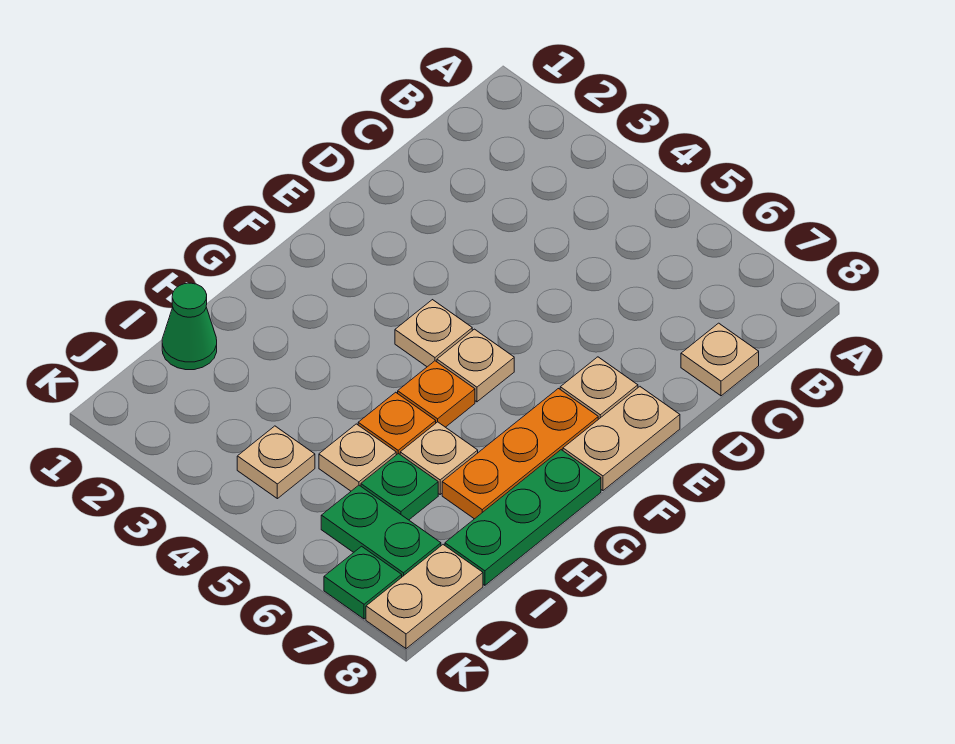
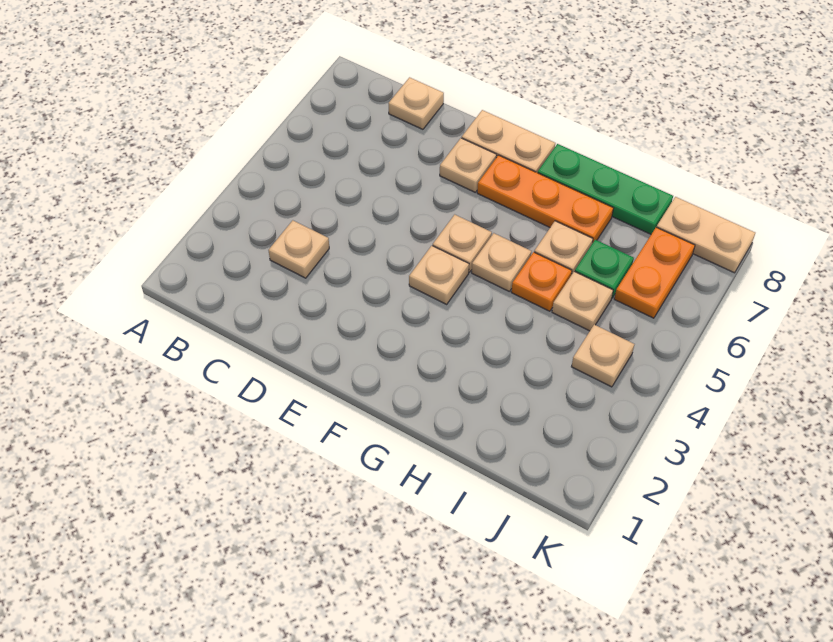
none -> tan 1x1 plate [269,220,329,278]
orange 1x1 plate [398,361,475,427] -> tan 1x1 plate [472,233,531,291]
green 1x1 cone [162,283,217,370] -> none
green 1x2 plate [321,485,441,577] -> orange 1x2 plate [614,227,695,318]
green 1x1 plate [324,546,402,619] -> none

